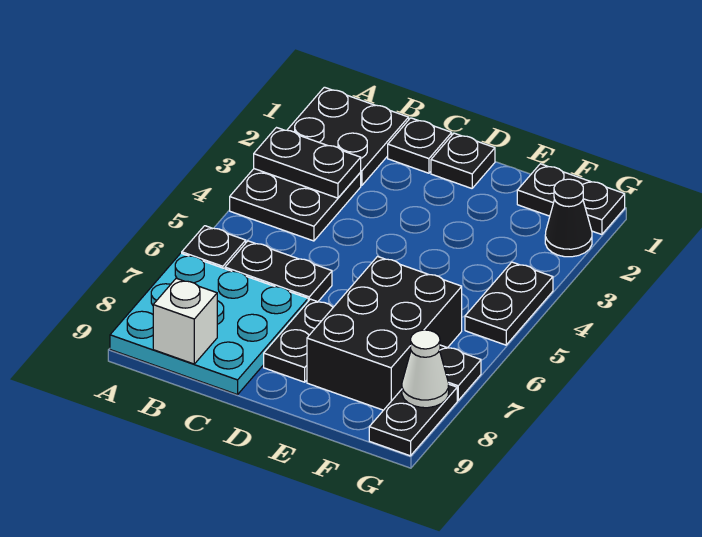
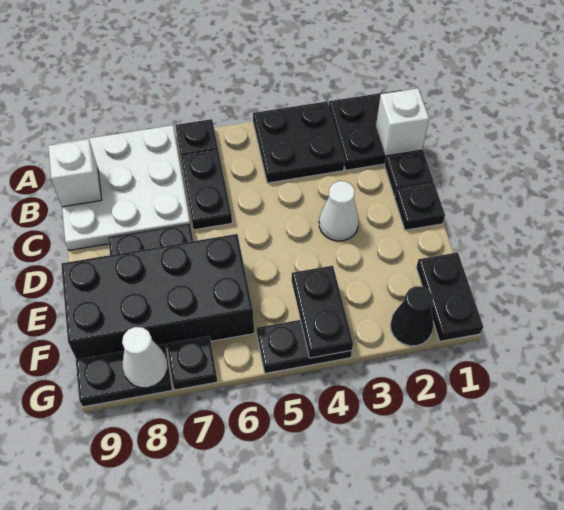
black 1x2 plate [254,128,361,198] -> black 1x2 plate moved to [292,266,353,358]
cyan 3x3 plate [110,253,308,395] -> white 3x3 plate [56,125,190,250]
none -> white 1x1 brick [376,88,429,155]
none -> white 1x1 cone [319,181,359,241]
black 2x3 brick [307,256,462,410] -> black 2x4 brick [61,234,254,360]

